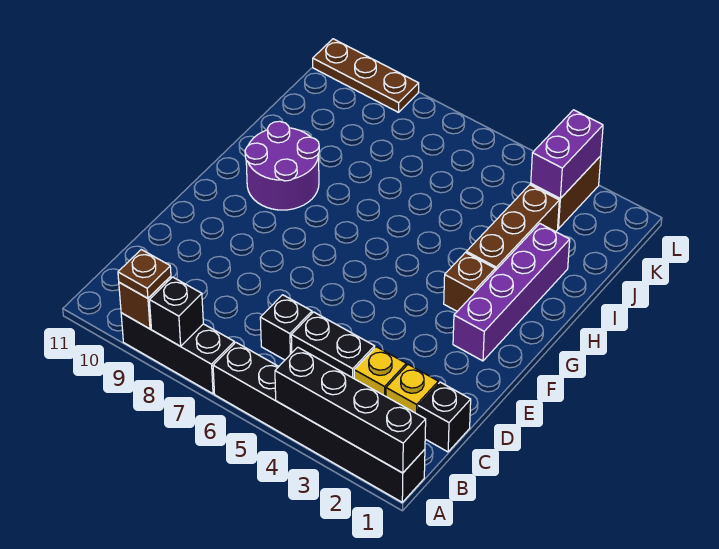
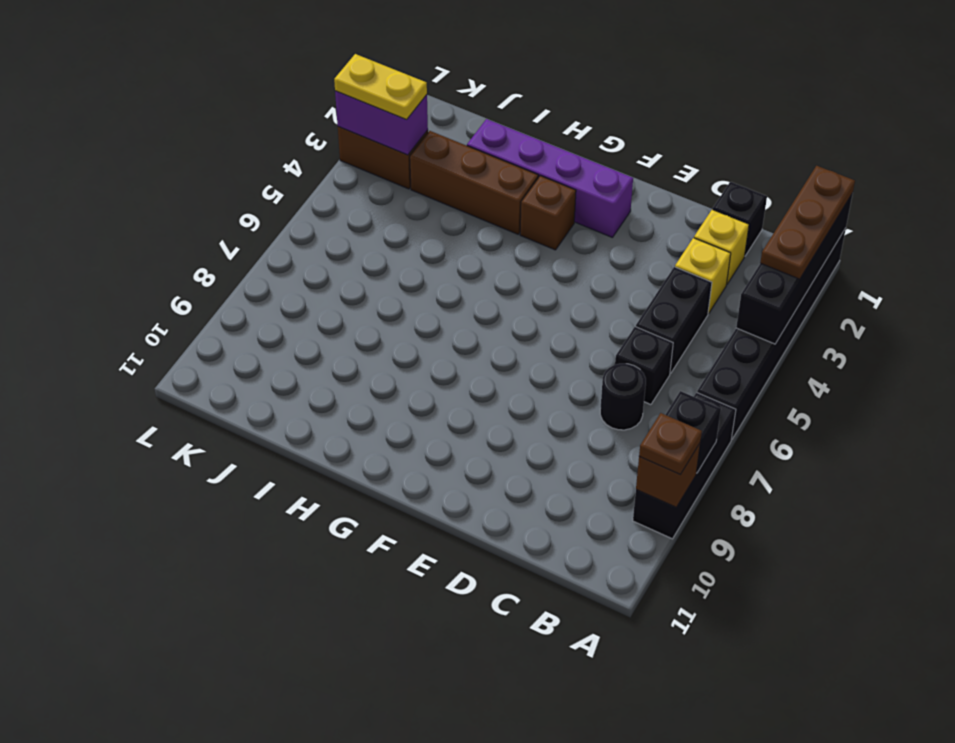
none -> black 1x1 round brick [600,364,646,430]
purple 2x2 round brick [245,121,319,210] -> none
none -> yellow 1x2 plate [334,54,427,119]
brown 1x3 plate [313,39,419,112] -> brown 1x3 plate moved to [760,166,855,279]

